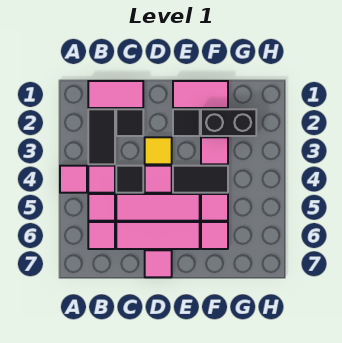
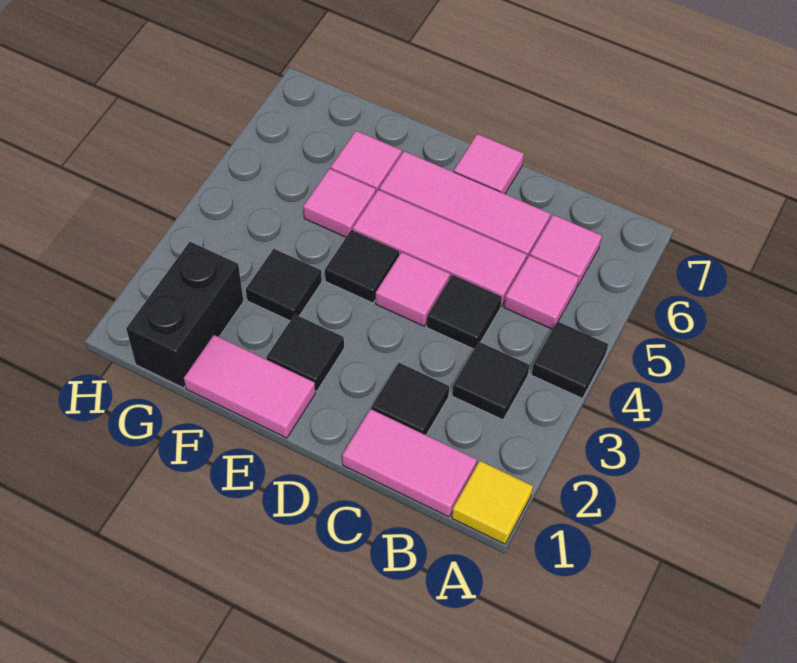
pink 1x1 tile [60,166,87,193] -> black 1x1 tile [532,321,608,398]
black 1x2 tile [88,109,115,164] -> black 1x1 tile [452,342,530,420]
pink 1x1 tile [88,166,115,193] -> none
yellow 1x1 tile [145,137,172,164] -> yellow 1x1 tile moved to [452,461,533,544]
black 1x2 tile [173,166,228,193] -> black 1x1 tile [325,230,399,303]
black 1x2 brick [201,109,256,136] -> black 1x2 brick turned to [126,242,243,388]
pink 1x1 tile [201,137,228,164] -> black 1x1 tile [246,249,322,321]

